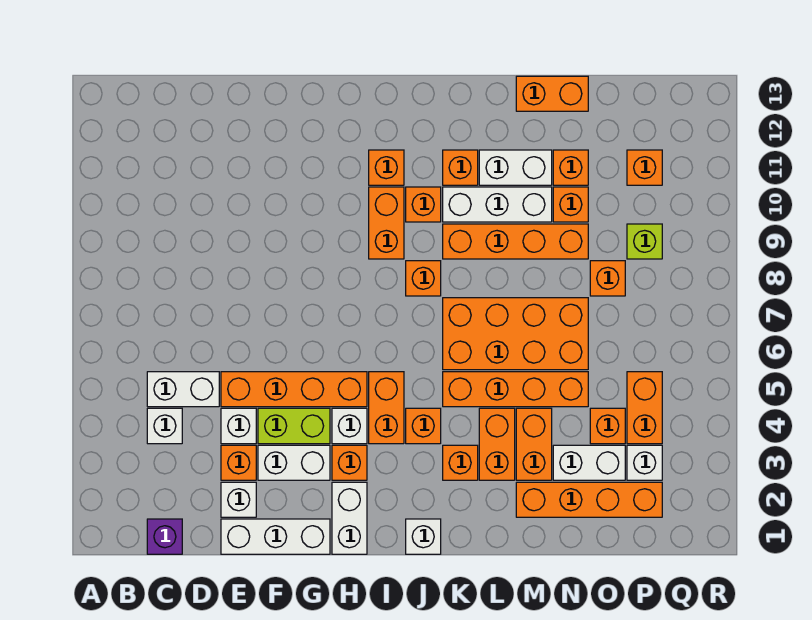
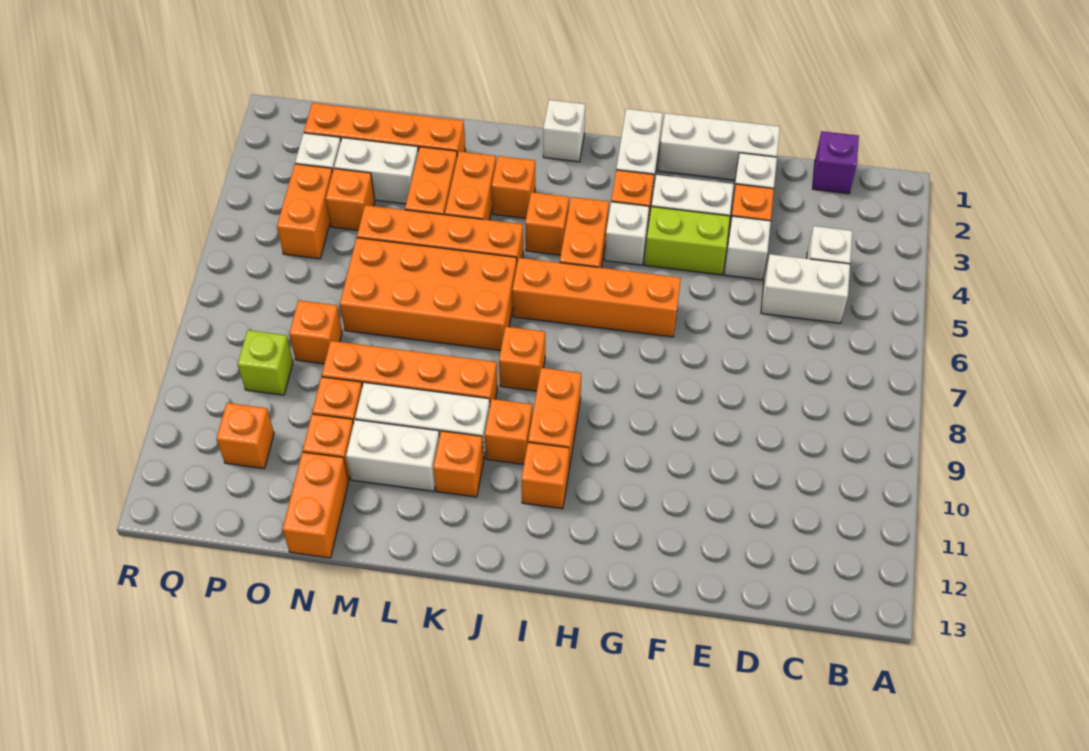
orange 1x4 brick [221,372,367,407] -> orange 1x4 brick moved to [512,258,681,337]
orange 1x2 brick [516,76,588,111] -> orange 1x2 brick turned to [283,452,349,558]

